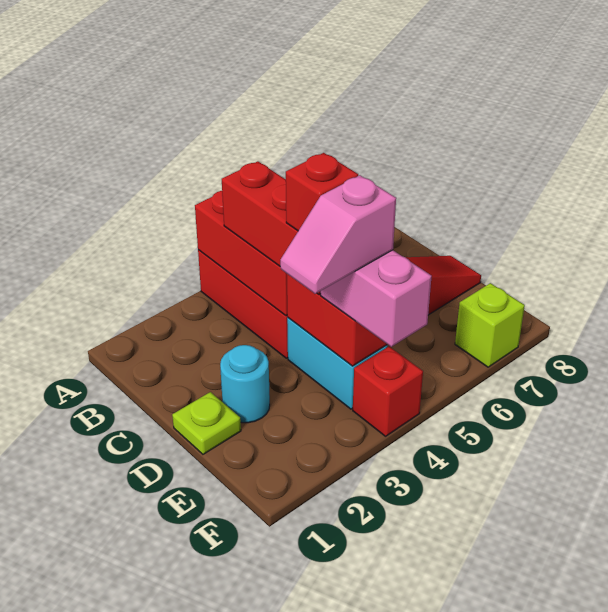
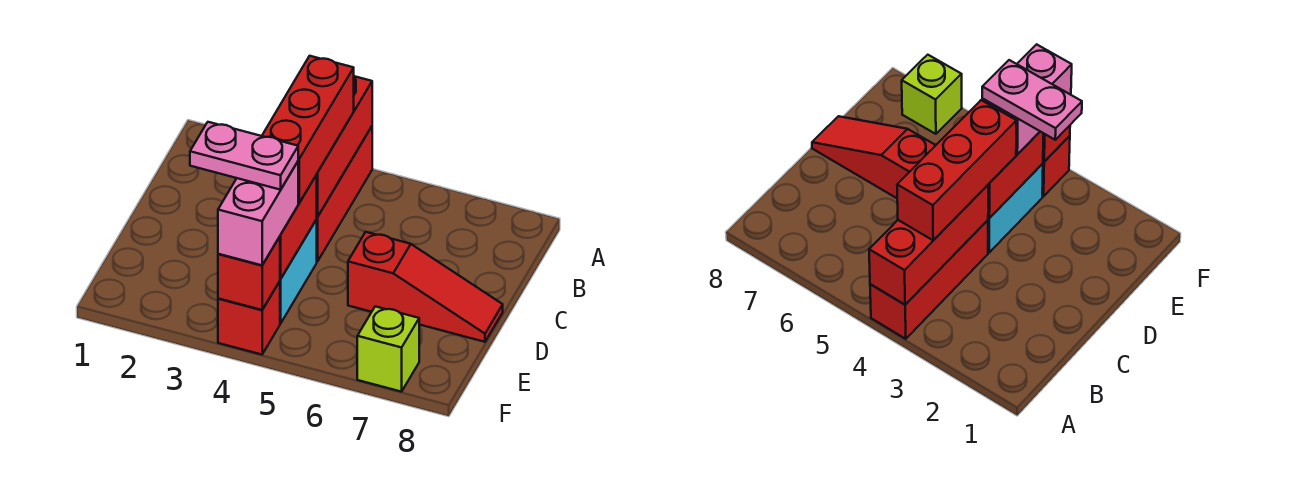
lime 1x1 plate [172,392,241,454] -> none
cyan 1x1 round brick [220,345,270,423] -> none
red 1x1 brick [286,153,358,231] -> red 1x1 brick moved to [218,237,280,310]
pink 1x2 slope [280,175,396,294] -> pink 1x2 plate [190,122,298,190]

